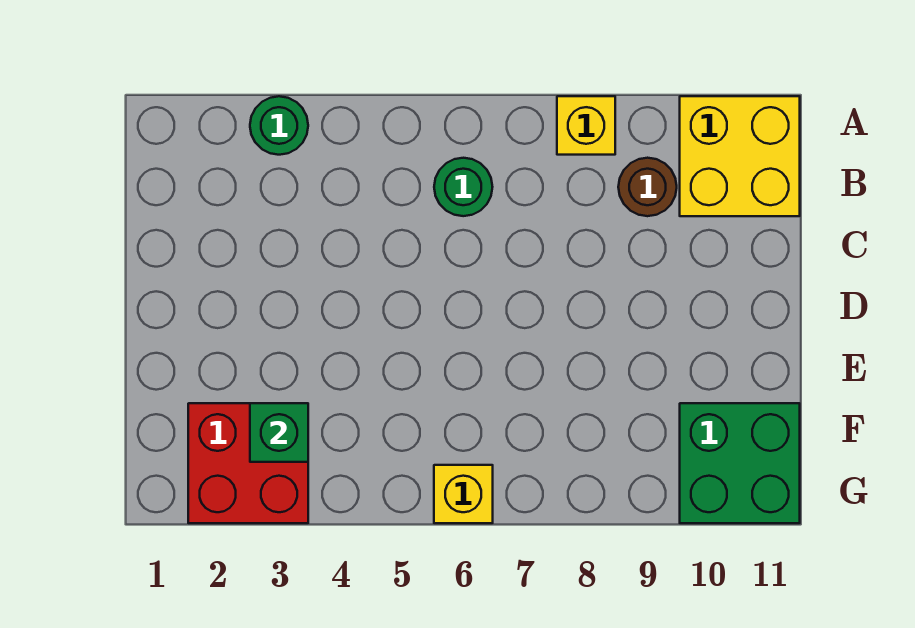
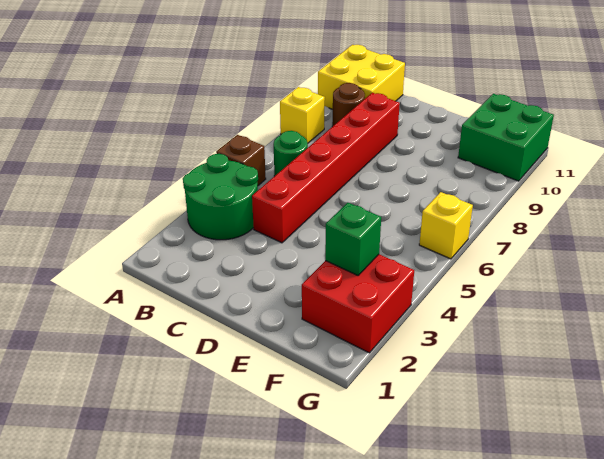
green 1x1 round brick [250,96,308,155] -> green 2x2 round brick [183,154,258,240]
none -> brown 1x1 brick [216,135,266,186]
none -> red 1x6 brick [252,93,400,243]

